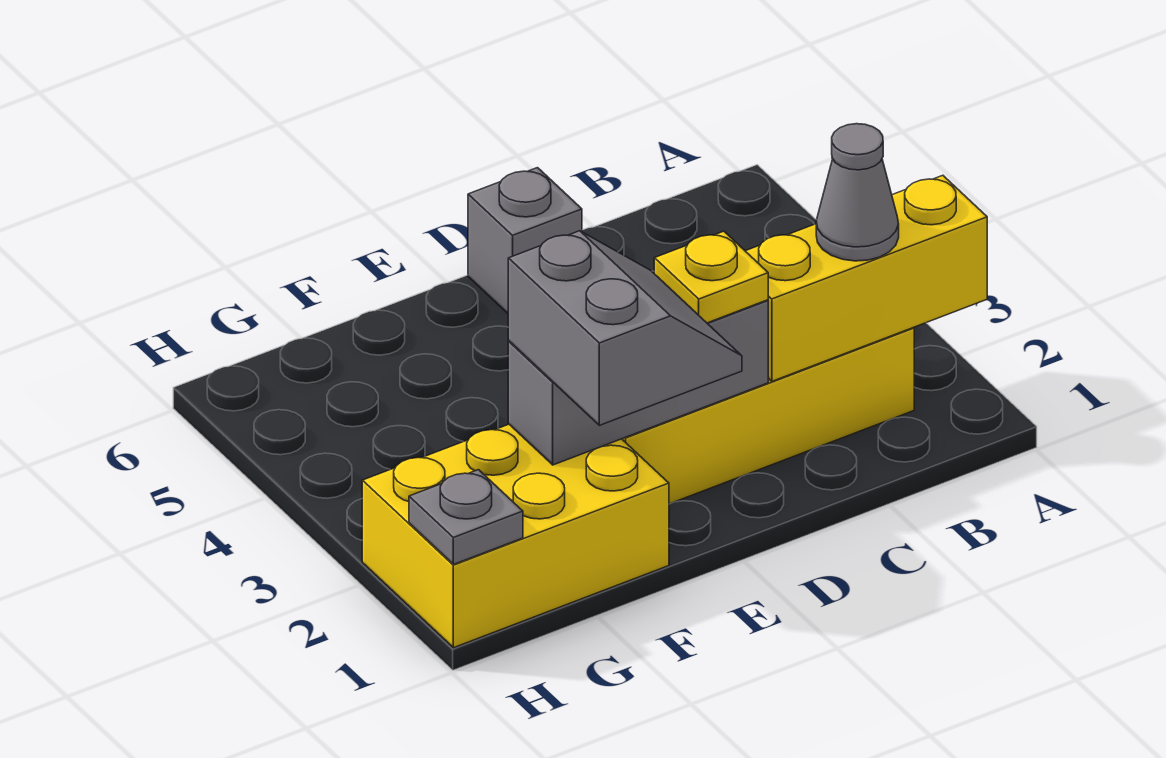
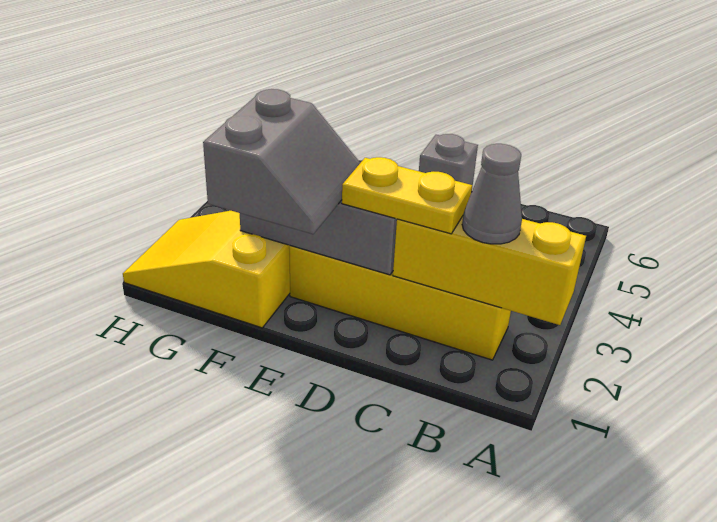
yellow 1x1 plate [654,231,768,323] -> yellow 1x2 plate [342,157,472,234]
yellow 2x3 brick [362,424,669,648] -> yellow 2x3 slope [123,211,290,328]
grey 1x1 plate [409,470,523,564] -> none

